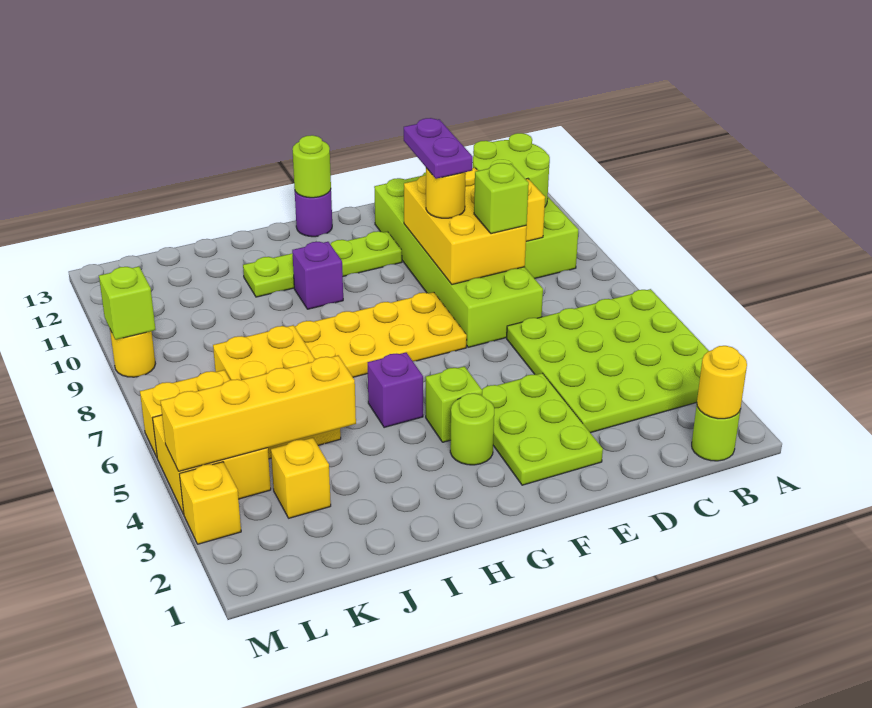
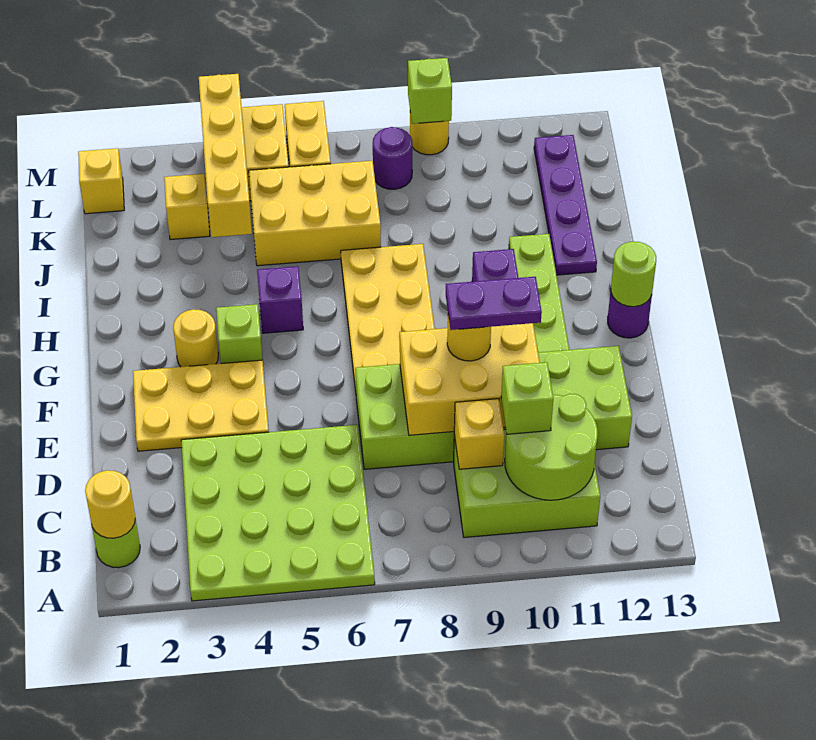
lime 1x1 brick [474,163,529,234] -> lime 1x1 brick moved to [501,362,553,434]
lime 2x3 plate [482,373,603,485] -> yellow 2x3 plate [133,360,269,451]
lime 1x1 round brick [450,393,494,465] -> yellow 1x1 round brick [173,309,218,367]
none -> purple 1x4 plate [534,135,597,275]
none -> purple 1x1 round brick [373,127,412,189]
yellow 1x1 brick [179,462,241,544] -> yellow 1x1 brick moved to [78,148,124,214]

